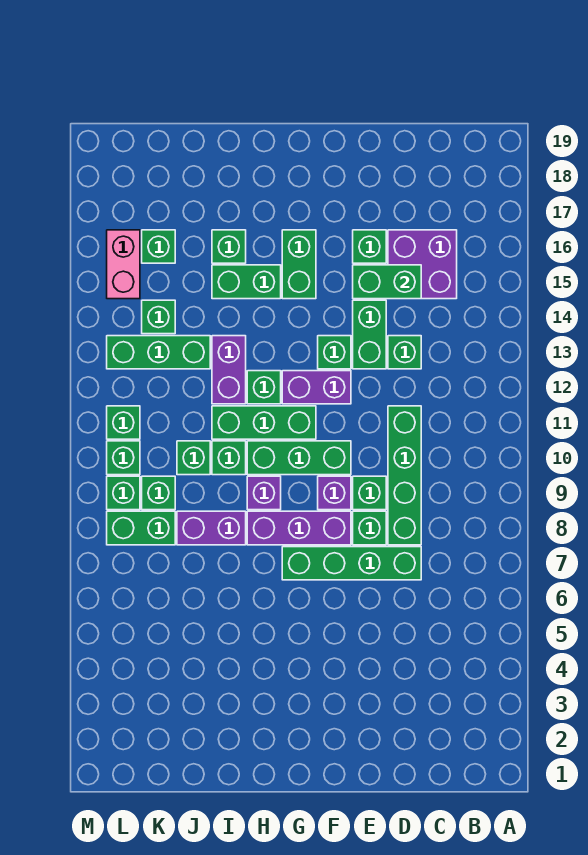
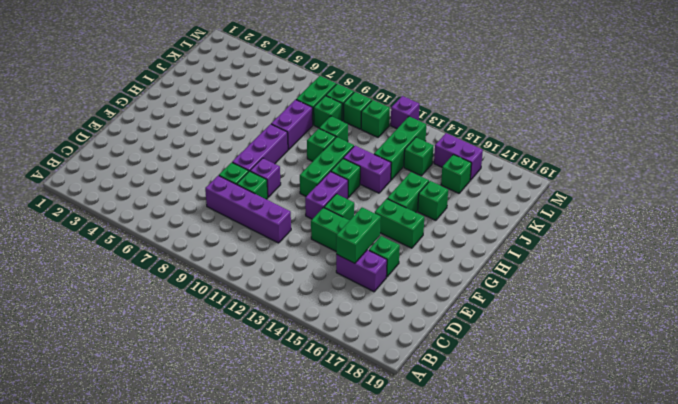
purple 2x2 brick [388,230,457,299] -> purple 1x2 brick [336,250,387,292]
green 1x4 brick [282,547,421,580] -> none
green 1x4 brick [388,406,421,545] -> purple 1x4 brick [205,176,291,243]
green 1x1 brick [388,336,421,369] -> none
green 1x3 brick [247,441,351,475] -> none
purple 1x1 brick [247,476,281,510] -> purple 1x1 brick moved to [391,96,419,129]
pink 1x2 brick [107,230,140,299] -> purple 1x2 brick [434,133,483,180]

